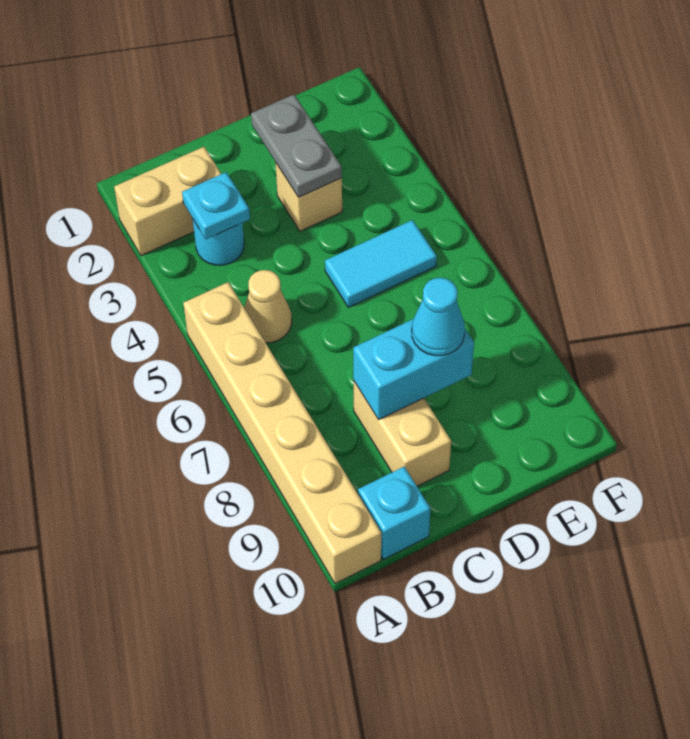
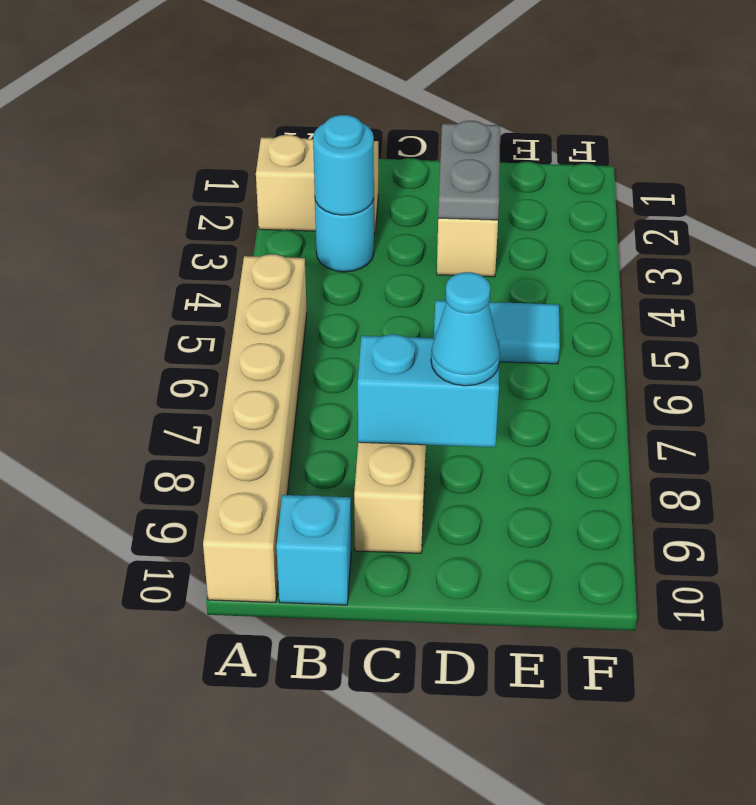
cyan 1x1 plate [182,172,250,239] -> cyan 1x1 round brick [313,115,374,215]
tan 1x1 cone [244,270,292,343] -> none

